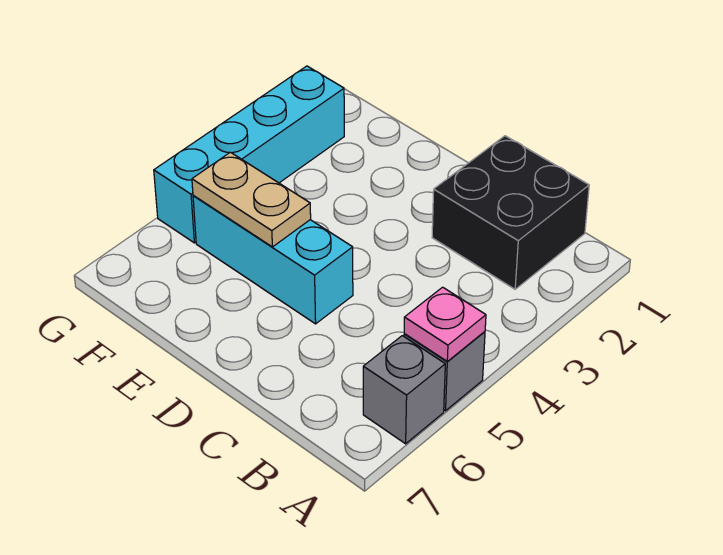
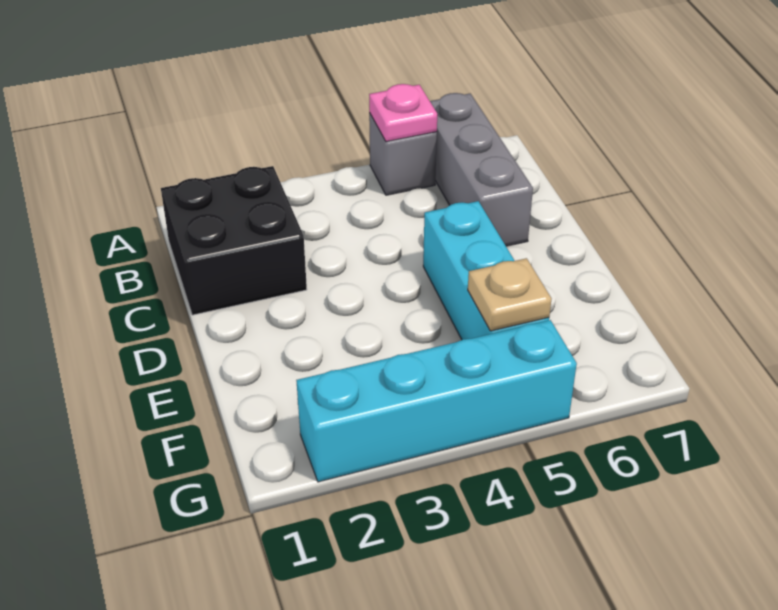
grey 1x1 brick [363,336,445,444] -> grey 1x3 brick [430,93,533,246]
tan 1x2 plate [192,152,311,247] -> tan 1x1 plate [468,258,551,331]

